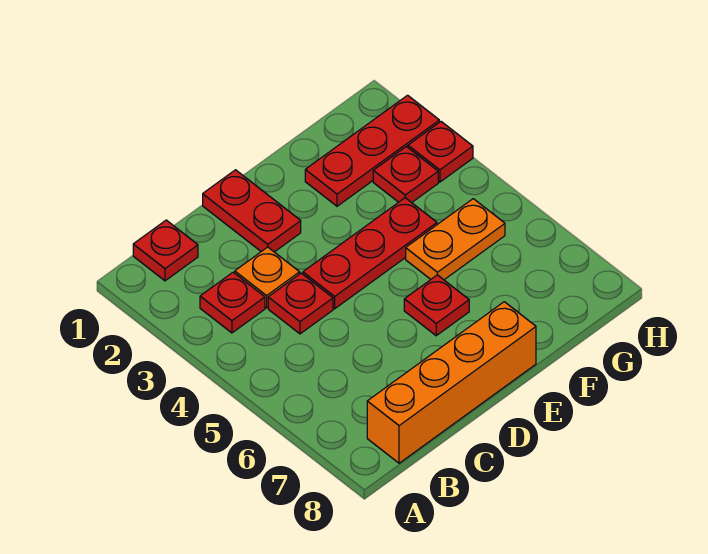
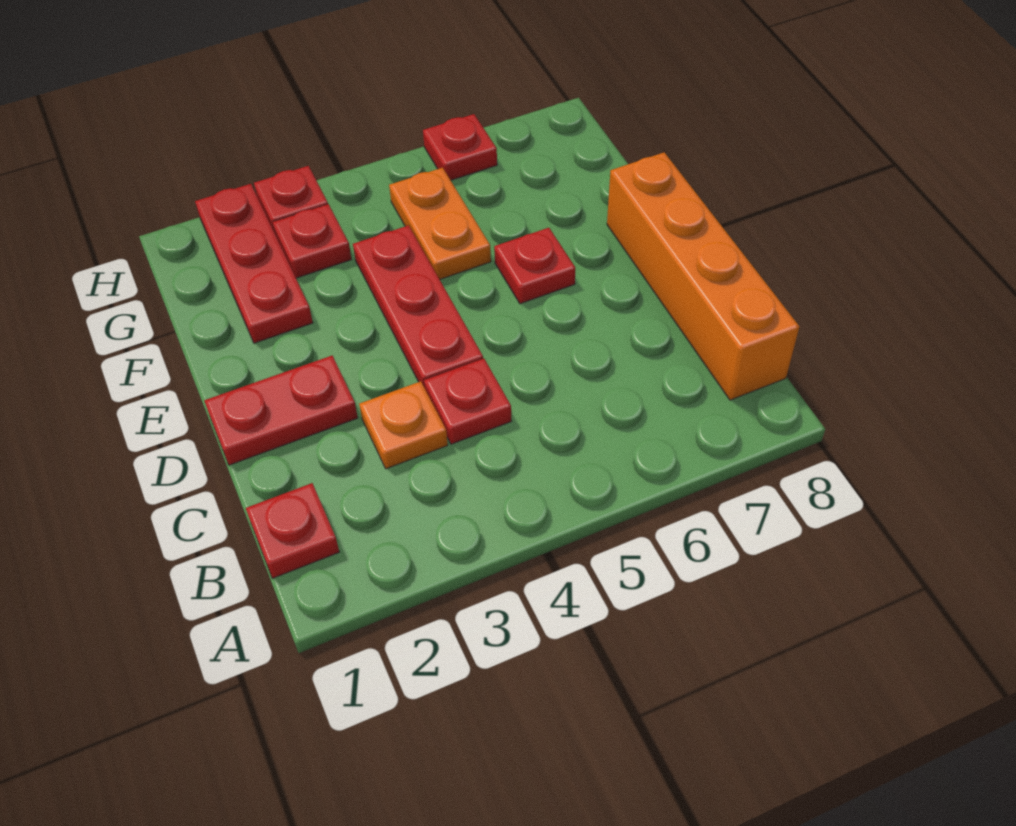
red 1x1 plate [200,272,265,333] -> red 1x1 plate moved to [423,114,497,180]

